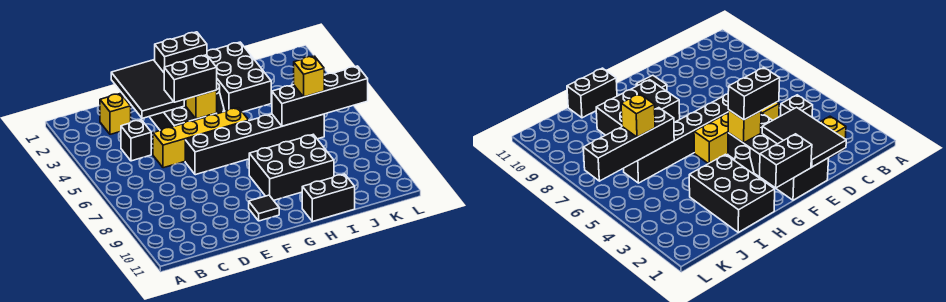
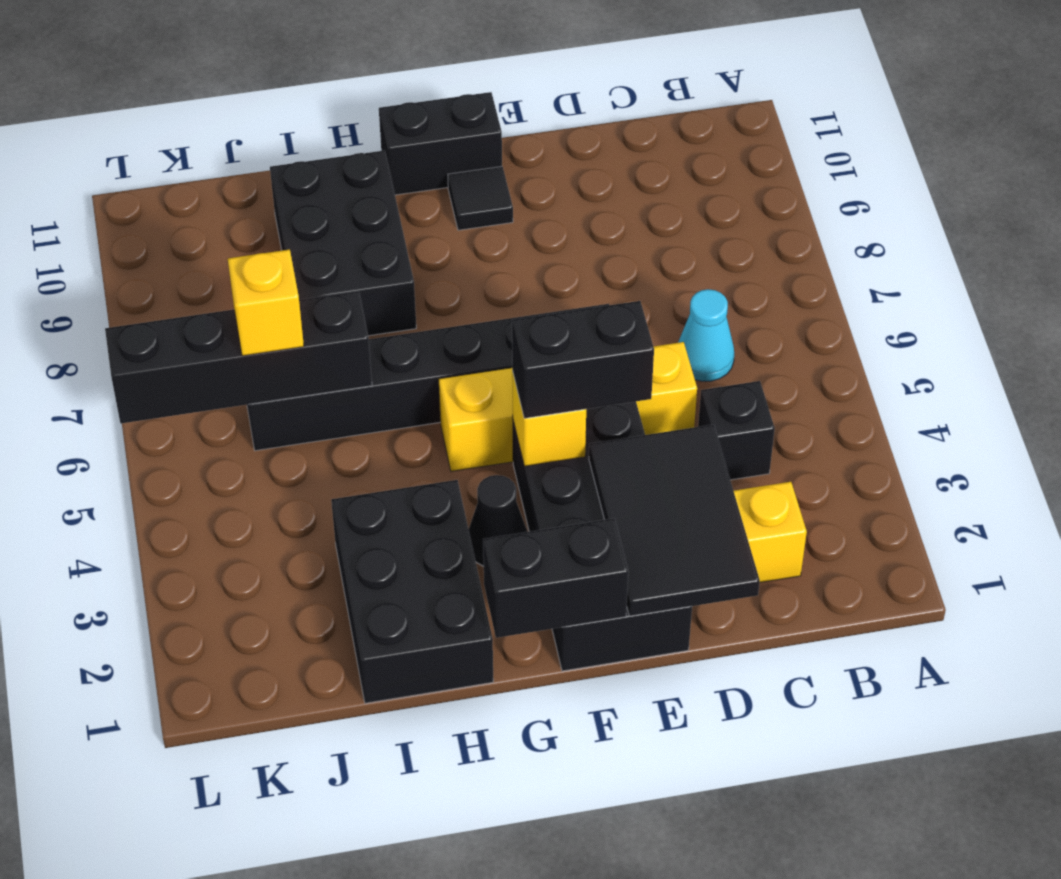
none -> cyan 1x1 cone [678,289,734,381]
black 2x3 brick [249,135,334,200] -> black 2x3 brick turned to [270,150,416,336]
black 1x2 brick [302,174,355,222] -> black 1x2 brick moved to [379,92,502,195]

